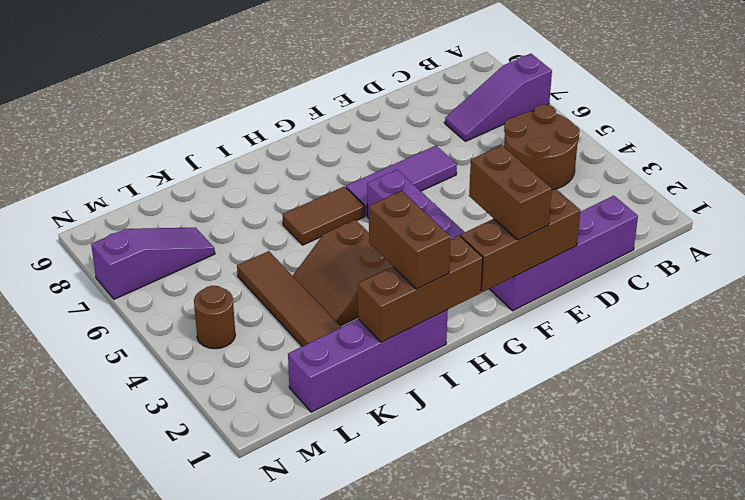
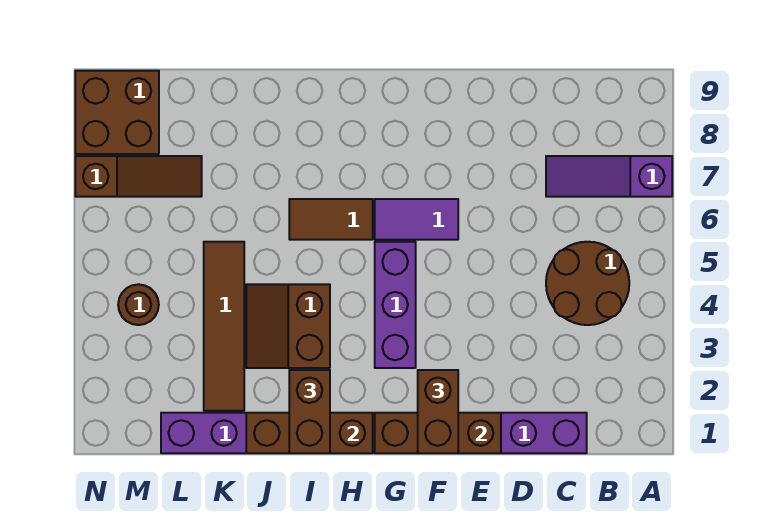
purple 1x3 tile [346,146,457,216] -> purple 1x2 tile [375,199,458,240]
purple 1x3 slope [91,227,215,299] -> brown 1x3 slope [75,156,202,197]
none -> brown 2x2 brick [75,71,159,154]

